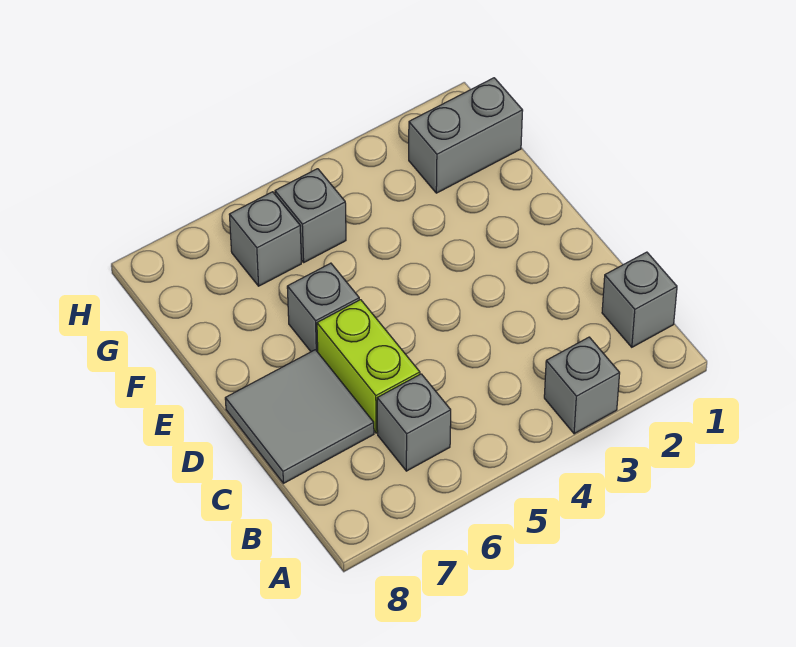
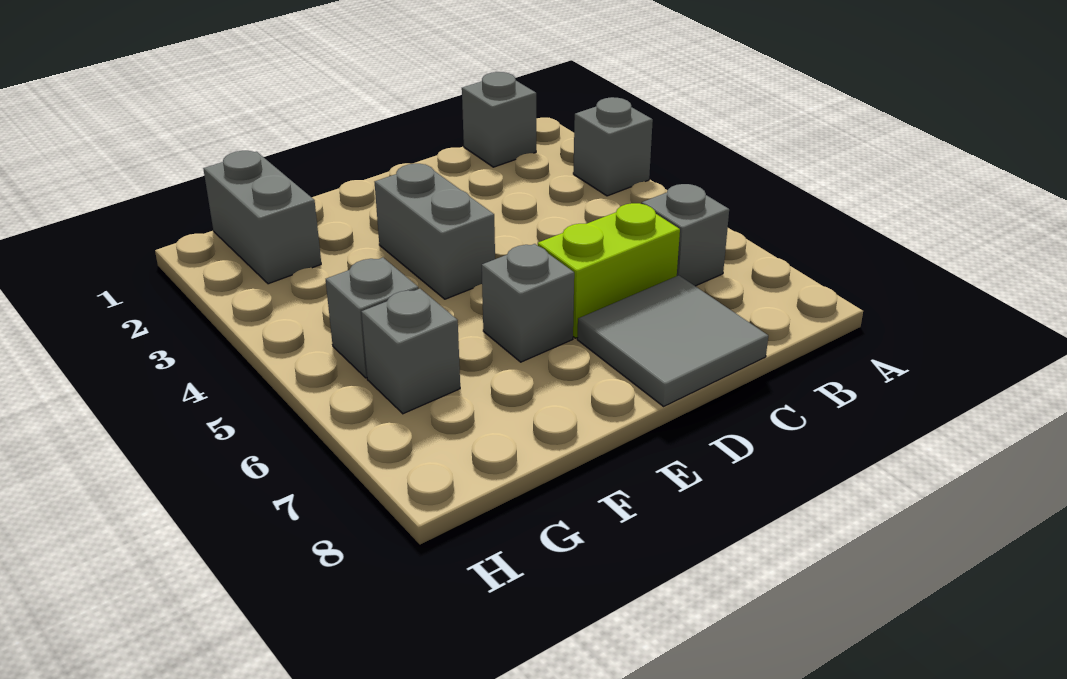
none -> grey 1x2 brick [375,164,495,299]

